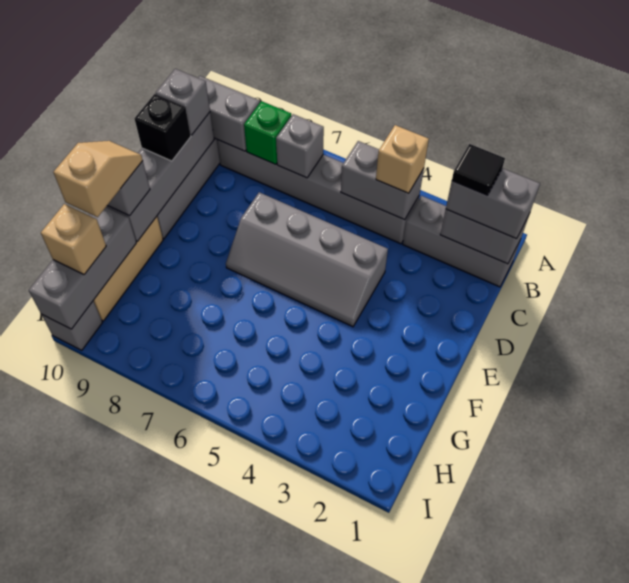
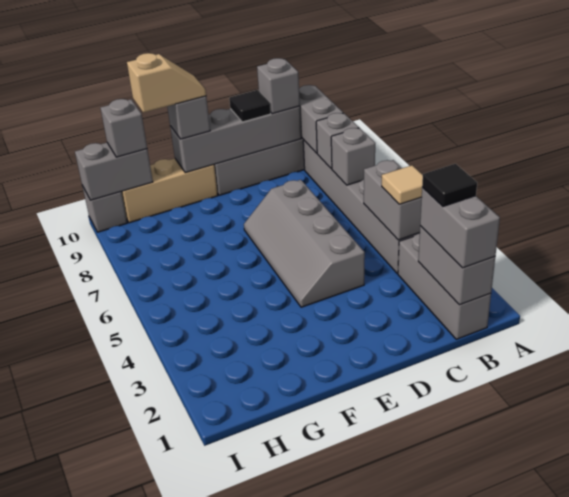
tan 1x1 brick [376,125,429,193] -> tan 1x1 tile [382,165,423,204]
green 1x1 brick [244,101,291,165] -> grey 1x1 brick [316,113,359,169]
black 1x1 brick [135,94,191,161] -> black 1x1 tile [229,90,271,122]
grey 1x3 brick [29,207,136,329] -> grey 1x2 brick [75,143,153,200]
tan 1x1 brick [41,204,106,275] -> grey 1x1 brick [100,99,147,157]

